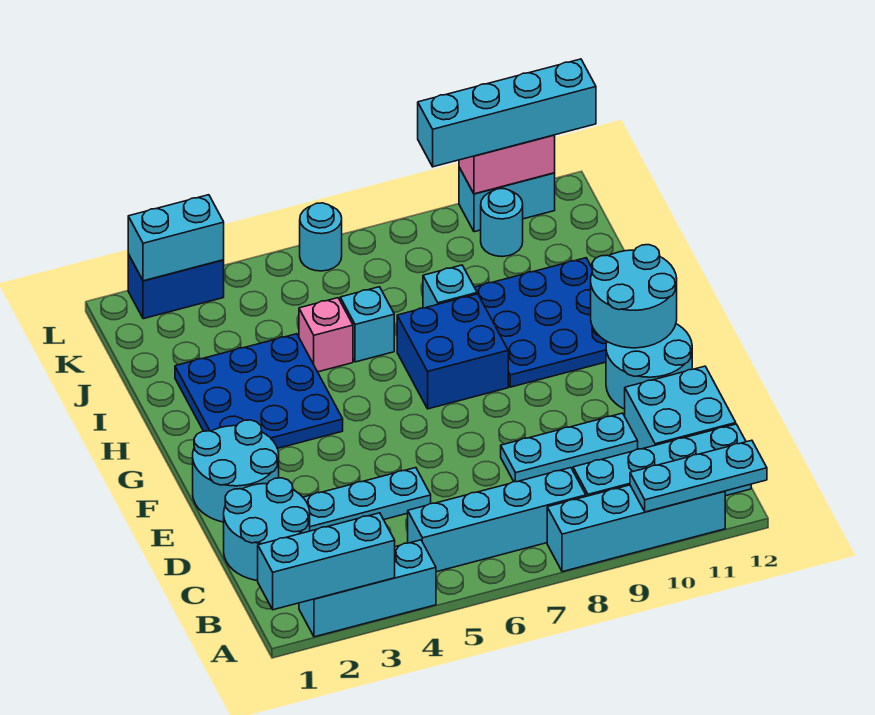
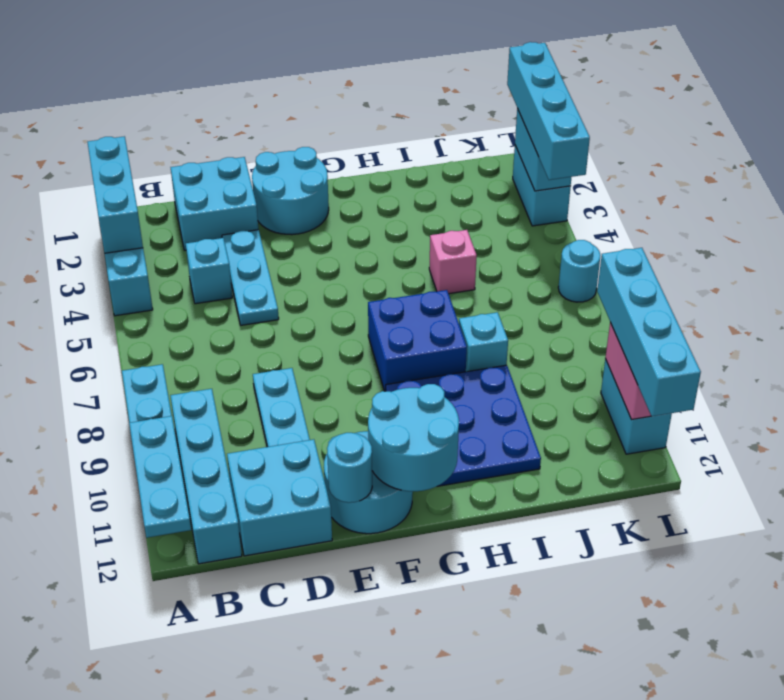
cyan 1x4 brick [408,468,586,572] -> cyan 1x4 brick moved to [507,42,590,180]
cyan 2x2 round brick [224,478,310,581] -> cyan 2x2 brick [171,157,258,250]
blue 3x3 plate [175,334,343,448] -> none
cyan 1x1 brick [340,287,394,362] -> cyan 1x1 brick moved to [186,238,232,304]
cyan 1x1 round brick [481,189,523,257] -> cyan 1x1 round brick moved to [327,433,372,503]
blue 1x2 brick [128,254,224,319] -> cyan 1x2 brick [513,146,571,226]

